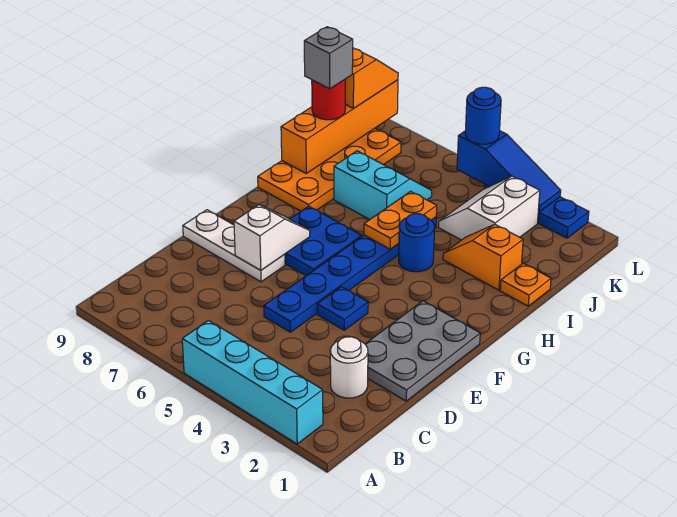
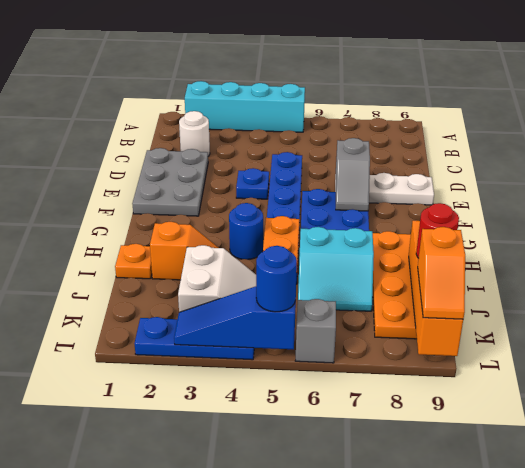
white 1x2 slope [234,205,310,270] -> grey 1x2 slope [336,138,370,211]
grey 1x1 brick [304,27,353,89] -> grey 1x1 brick moved to [295,299,336,363]

